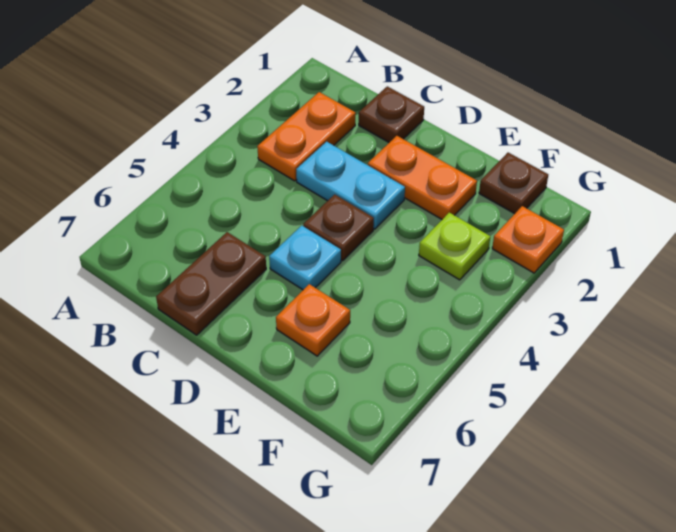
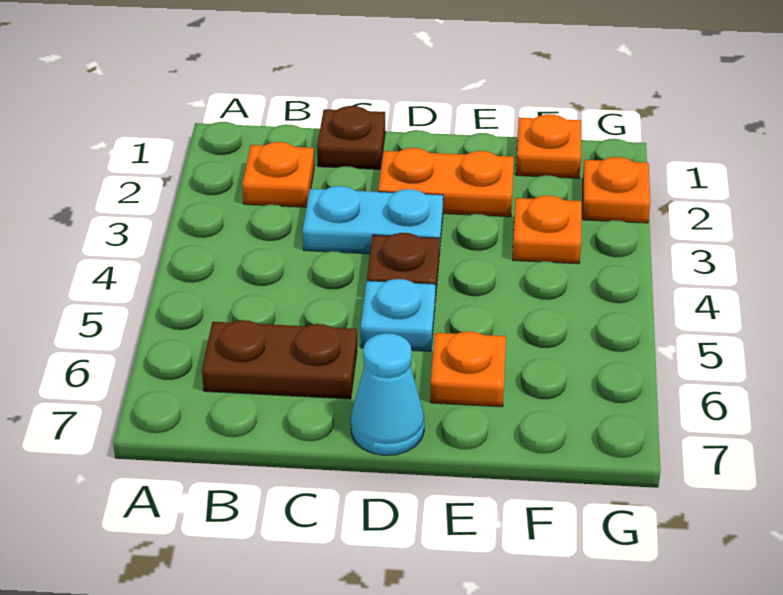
orange 1x2 plate [257,92,356,181] -> orange 1x1 plate [242,142,314,207]
brown 1x2 plate [156,232,266,335] -> brown 1x2 plate turned to [202,320,357,399]
none -> cyan 1x1 cone [351,333,424,455]
brown 1x1 plate [479,153,548,214] -> orange 1x1 plate [516,114,581,178]
lime 1x1 plate [419,212,490,280] -> orange 1x1 plate [513,195,581,264]

